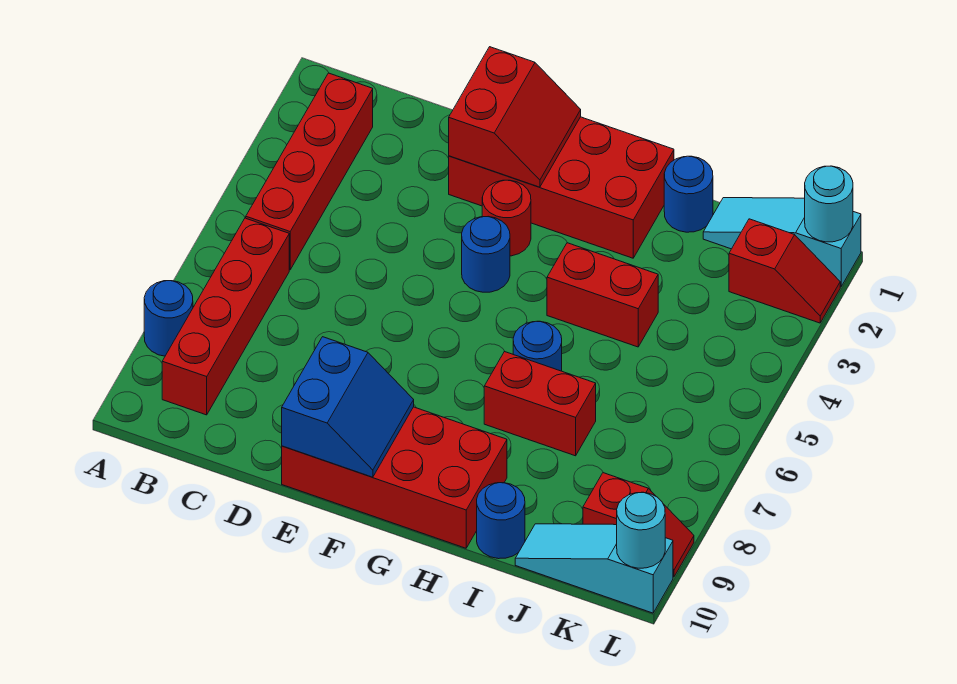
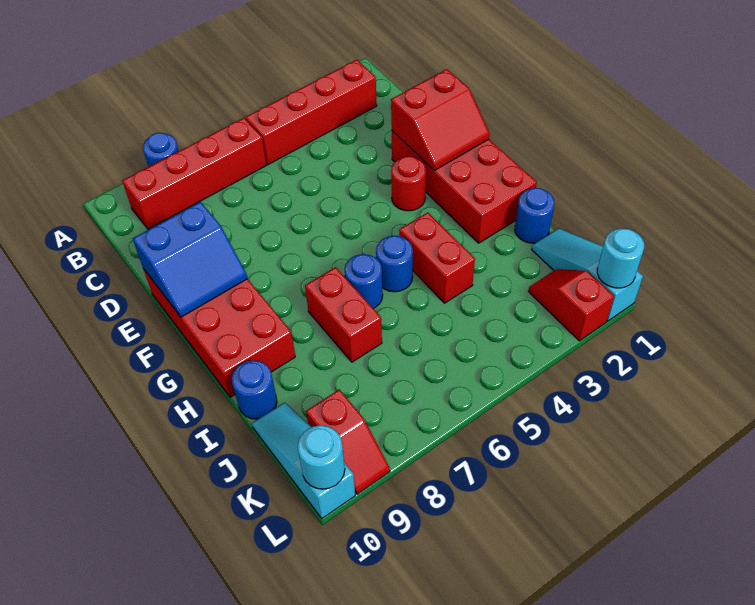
blue 1x1 round brick [462,217,510,292] -> blue 1x1 round brick moved to [376,236,413,292]
red 1x2 slope [729,219,840,323] -> red 1x2 slope turned to [528,269,614,341]

